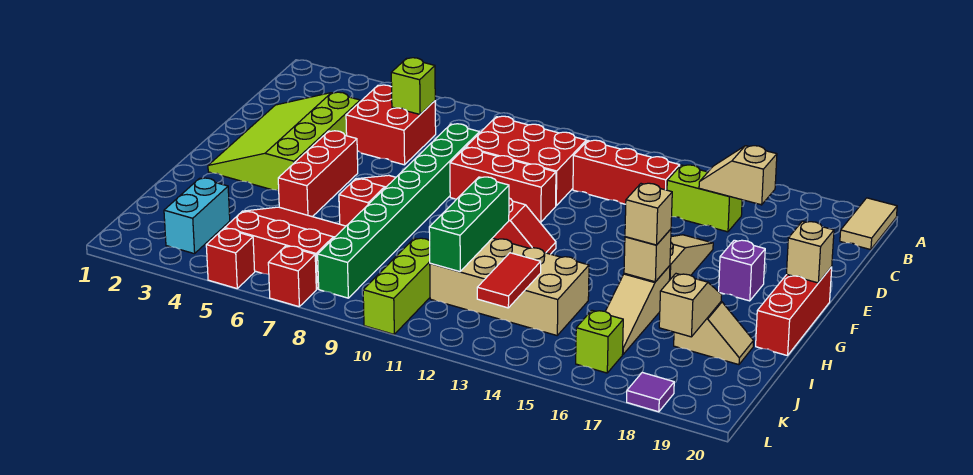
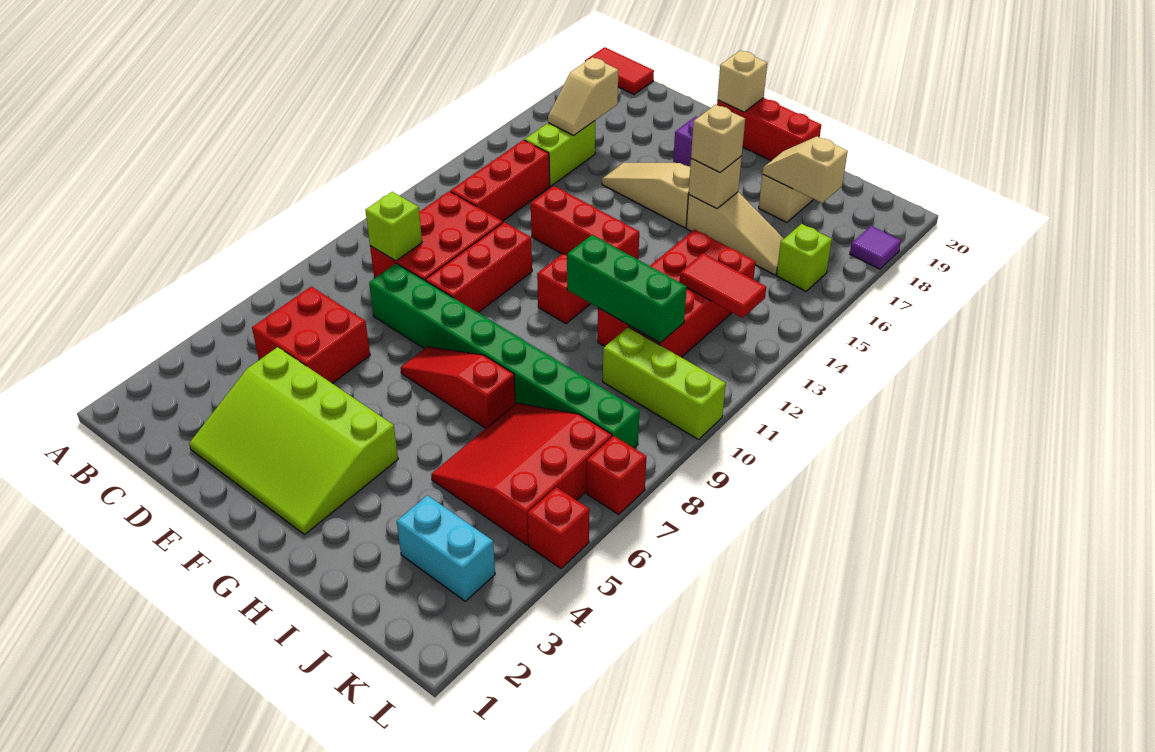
tan 1x2 tile [840,198,897,250] -> red 1x2 tile [585,47,654,94]
lime 1x1 brick [391,58,435,114] -> lime 1x1 brick moved to [365,192,422,261]
red 1x3 brick [278,131,358,217] -> red 1x3 brick moved to [531,186,639,260]
tan 2x4 brick [430,238,589,335] -> red 2x4 brick [598,229,756,357]

